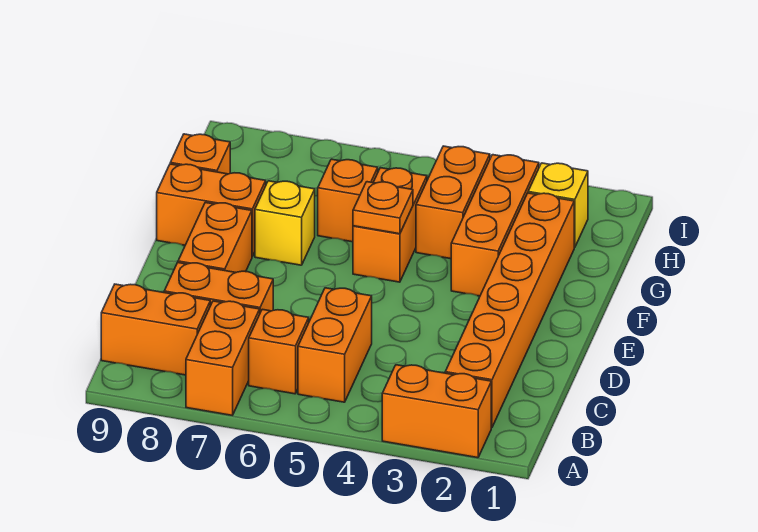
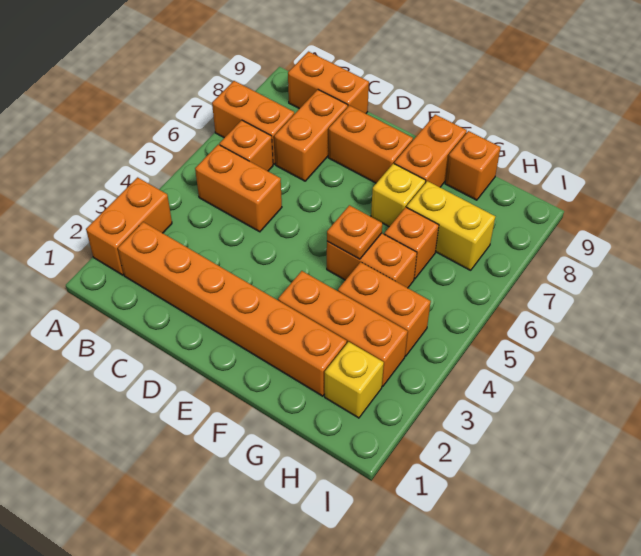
orange 1x2 brick [101,284,210,375] -> orange 1x2 brick turned to [288,52,369,114]
none -> yellow 1x2 brick [407,181,495,270]

